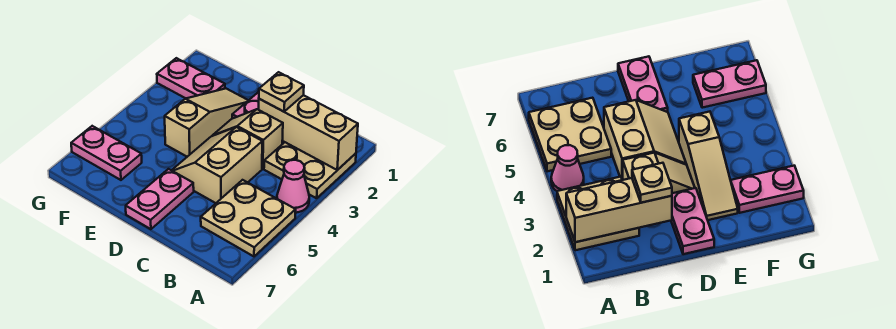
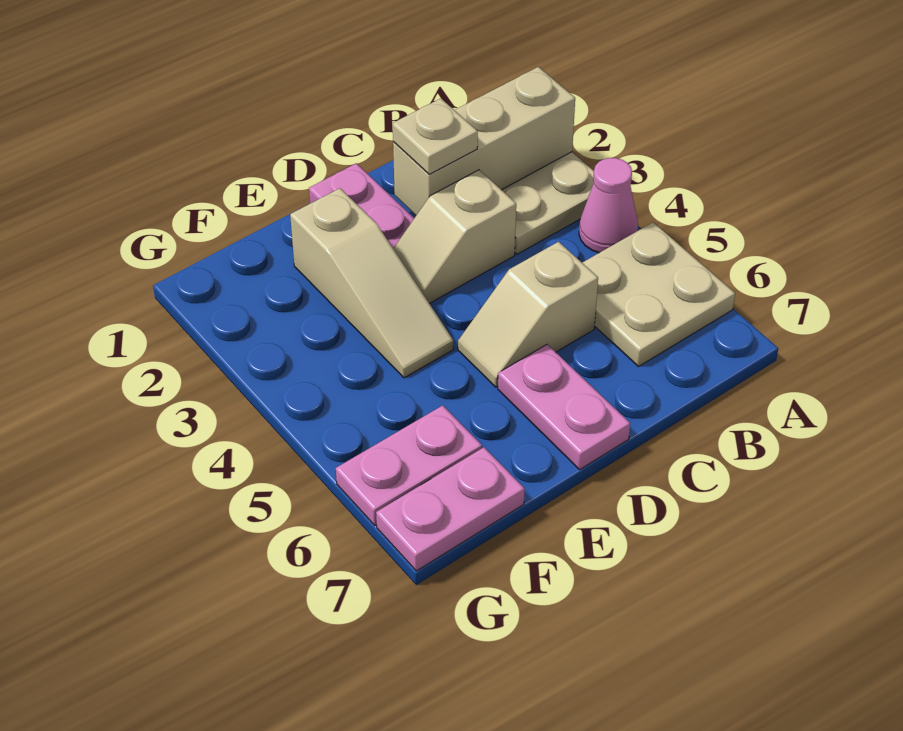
tan 2x2 slope [172,127,262,203] -> tan 1x2 slope [458,242,598,387]
tan 1x3 slope [165,89,248,157] -> tan 1x3 slope turned to [290,188,454,378]
pink 1x2 plate [157,58,225,98] -> pink 1x2 plate moved to [376,447,525,571]

